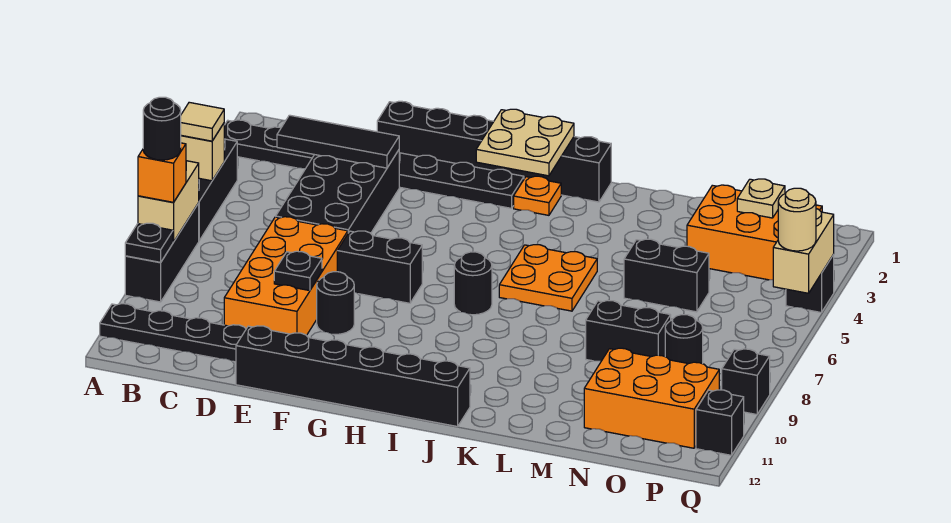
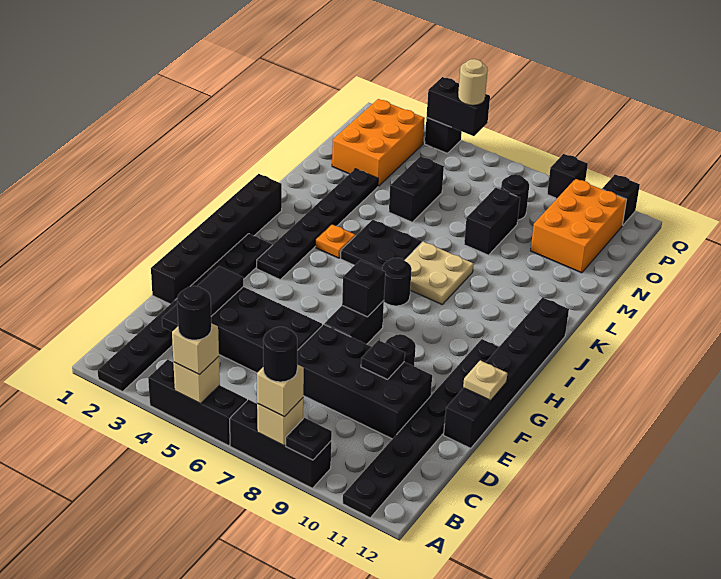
tan 1x1 tile [181,102,224,141] -> tan 1x1 brick [172,323,219,375]
none -> black 1x1 round brick [177,286,212,340]
tan 1x2 brick [138,161,199,242] -> tan 1x1 brick [257,398,303,446]
orange 1x1 brick [138,143,186,202] -> tan 1x1 brick [257,365,304,417]
orange 2x4 brick [224,217,348,336] -> black 2x4 brick [297,324,432,439]
none -> black 1x1 brick [342,261,385,317]
tan 2x2 plate [476,109,574,176] -> tan 2x2 plate moved to [405,242,474,304]
none -> black 1x6 plate [257,169,378,279]
orange 1x1 plate [514,176,561,215] -> orange 1x1 plate moved to [316,224,355,258]
orange 2x2 plate [499,245,597,311] -> black 2x2 plate [341,220,422,270]
tan 1x1 plate [737,179,785,218] -> tan 1x1 plate moved to [463,360,507,400]
tan 1x2 brick [773,209,834,293] -> black 1x2 brick [427,77,490,136]

